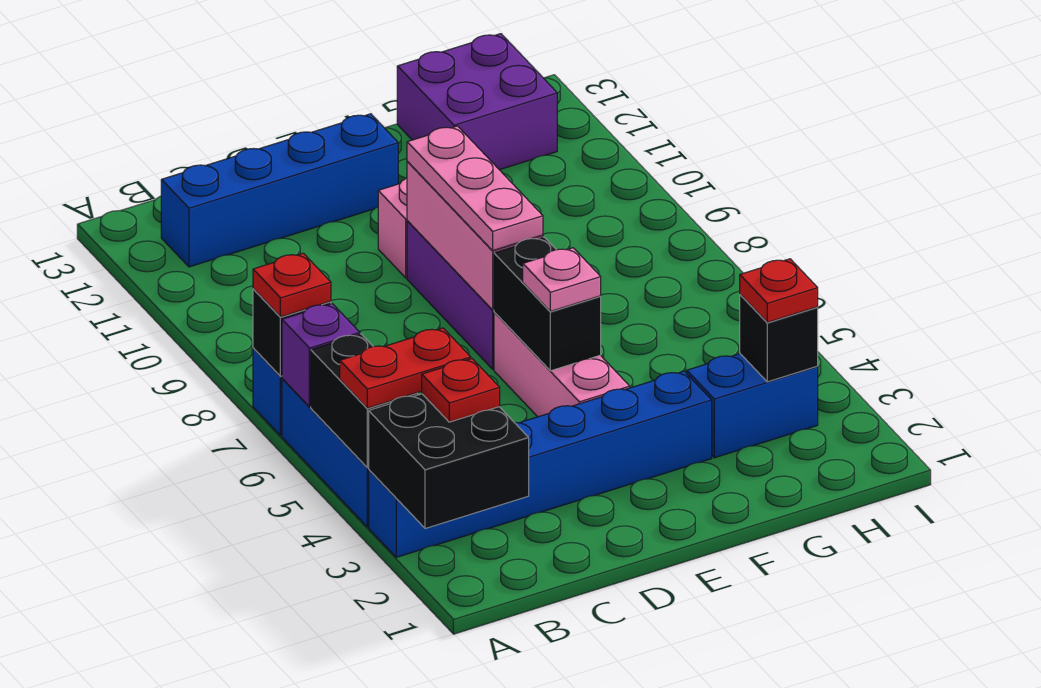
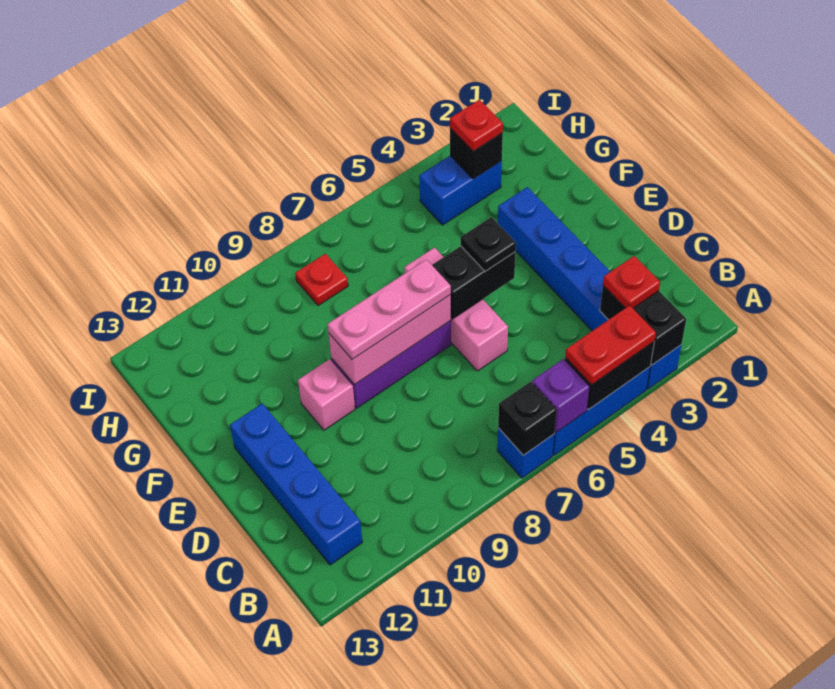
black 2x2 brick [369,394,529,529] -> black 1x2 brick [600,285,686,365]
red 1x2 plate [340,328,471,408] -> red 1x2 plate turned to [565,305,656,385]
red 1x1 plate [253,253,331,317] -> red 1x1 plate moved to [295,254,348,306]
pink 1x3 brick [494,312,630,417] -> pink 1x3 brick turned to [405,248,508,371]
pink 1x1 plate [523,248,601,311] -> black 1x1 plate [461,217,516,271]
blue 1x2 brick [687,354,818,458] -> blue 1x2 brick turned to [419,156,502,225]
purple 2x2 brick [397,34,557,170] -> none

